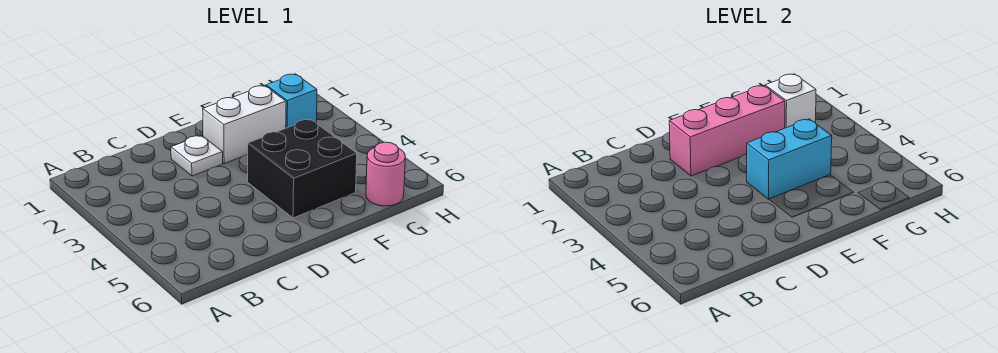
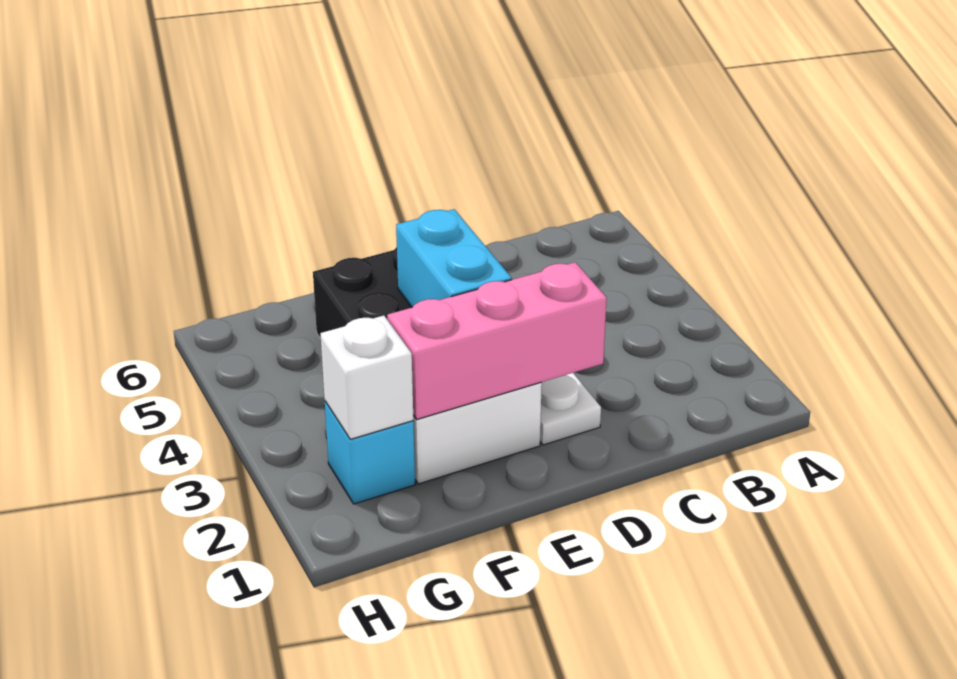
cyan 1x2 brick [747,119,832,199] -> cyan 1x2 brick turned to [396,209,512,307]
pink 1x1 round brick [366,142,405,206] -> none

